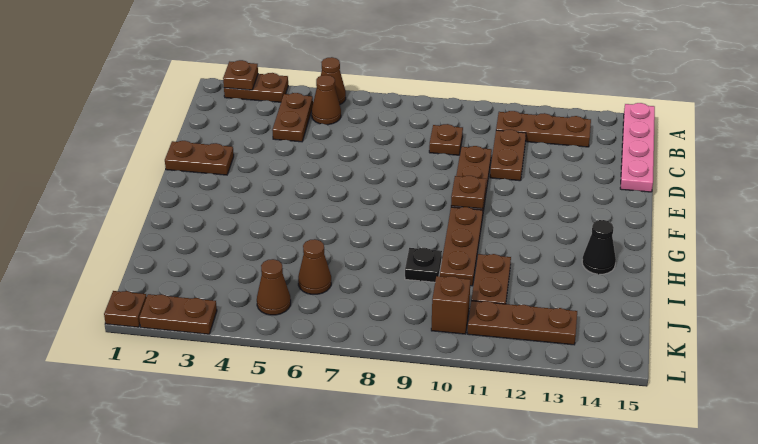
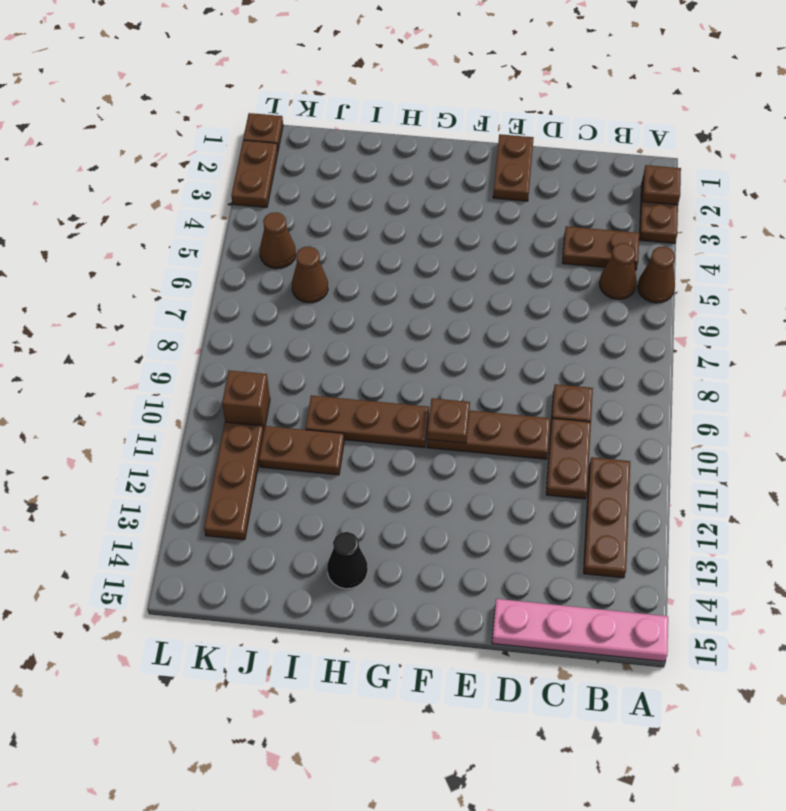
brown 1x2 plate [490,130,526,181] -> brown 1x2 plate turned to [546,418,591,499]
black 1x1 plate [405,248,442,282] -> none

